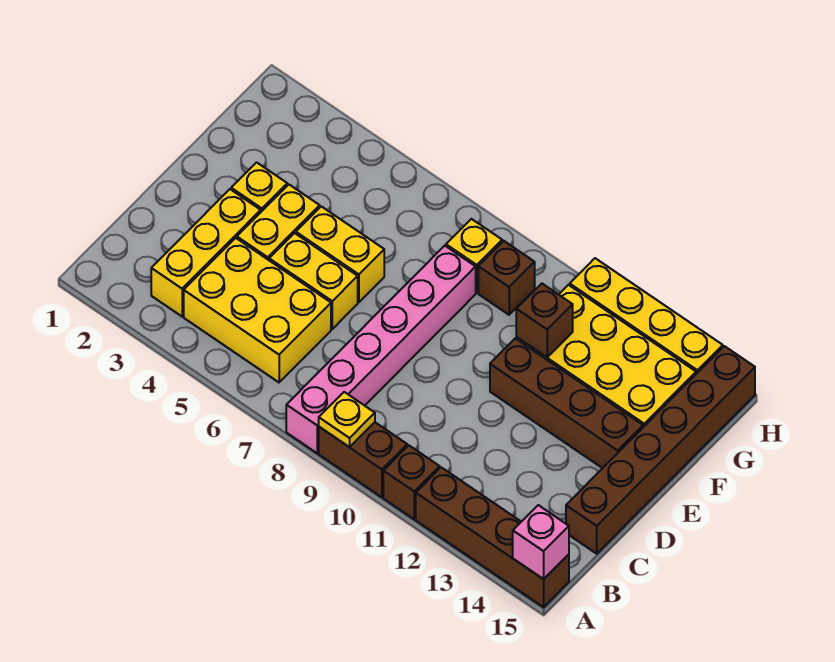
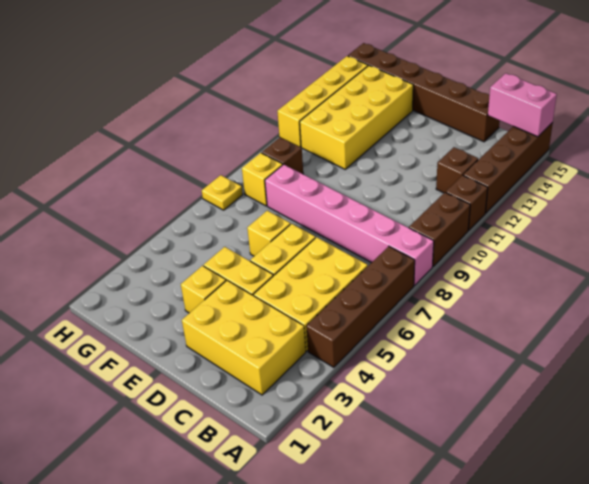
yellow 1x1 plate [319,392,375,447] -> yellow 1x1 plate moved to [202,175,243,210]
pink 1x1 brick [513,505,569,579] -> pink 1x2 brick [488,73,557,137]
yellow 1x3 brick [151,189,261,316] -> yellow 2x3 brick [182,280,306,395]
yellow 1x2 brick [296,206,384,302] -> yellow 1x1 brick [247,211,290,256]
brown 1x4 brick [490,338,643,468] -> brown 1x4 brick moved to [306,246,415,367]
brown 1x1 brick [516,284,573,357] -> brown 1x1 brick moved to [436,147,478,193]

